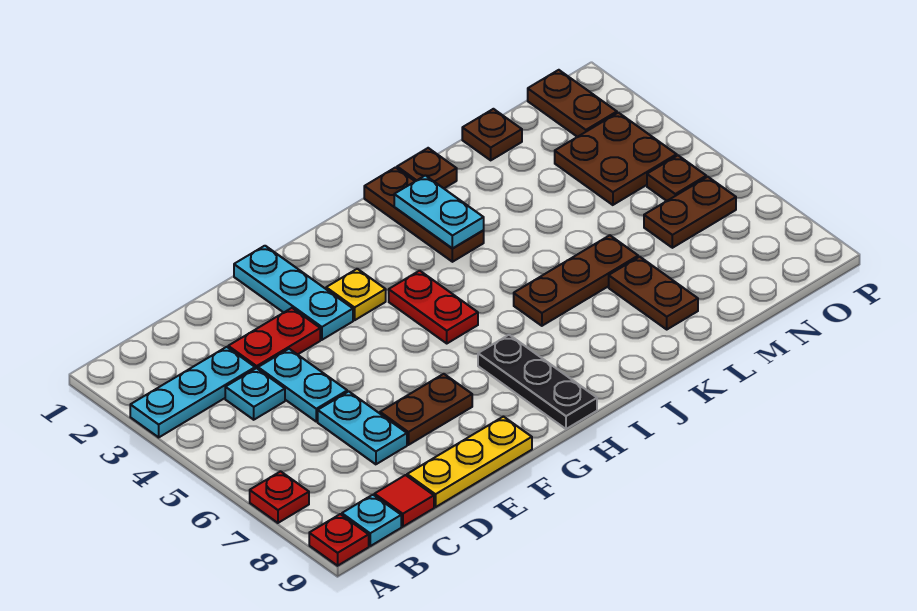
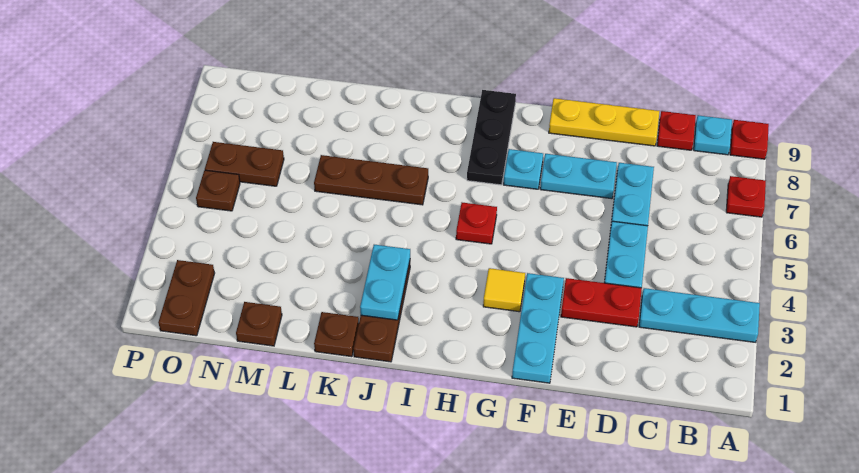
cyan 1x1 plate [225,368,285,420] -> cyan 1x1 plate moved to [504,149,543,189]
red 1x1 tile [374,475,434,527] -> red 1x1 plate [657,111,696,150]
brown 1x2 plate [380,374,472,445] -> cyan 1x2 plate [540,154,617,199]
yellow 1x1 plate [326,269,386,320] -> yellow 1x1 tile [483,268,525,312]
red 1x2 plate [389,271,478,343] -> red 1x1 plate [456,203,497,244]
brown 1x2 plate [609,257,698,329] -> none
brown 2x2 plate [555,113,677,205] -> none

